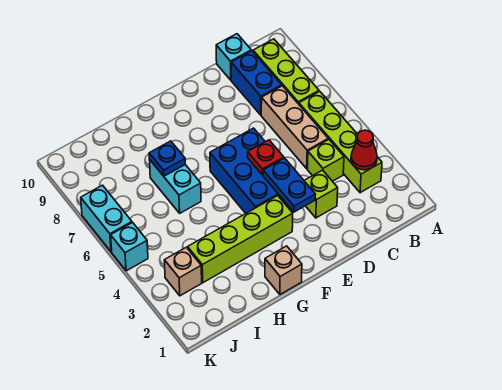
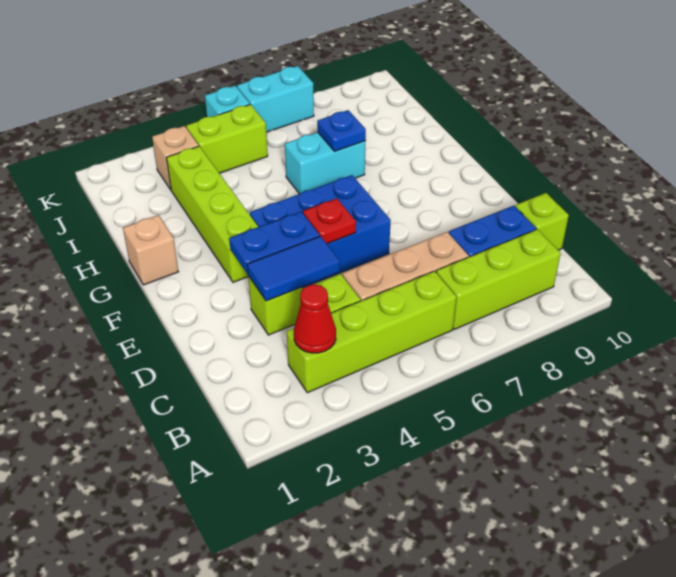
cyan 1x1 brick [216,34,251,80] -> lime 1x1 brick [515,193,569,250]
none -> blue 1x2 tile [247,236,340,301]
none -> lime 1x2 brick [186,104,268,173]

